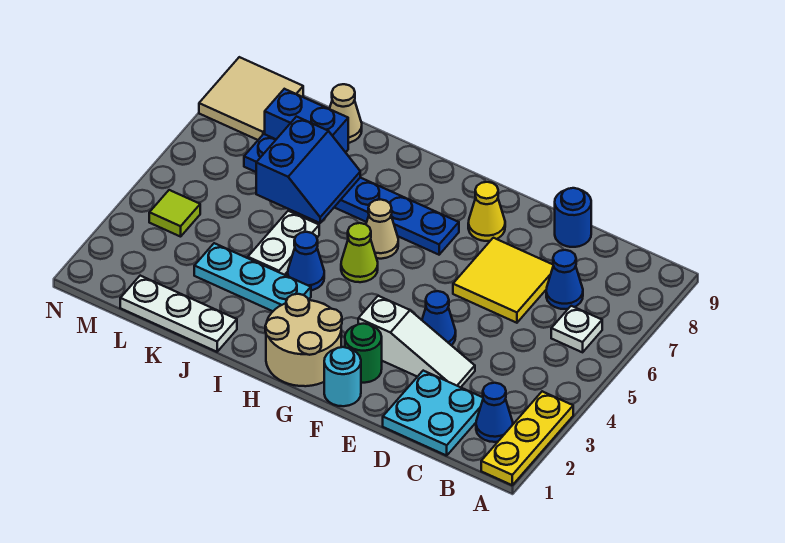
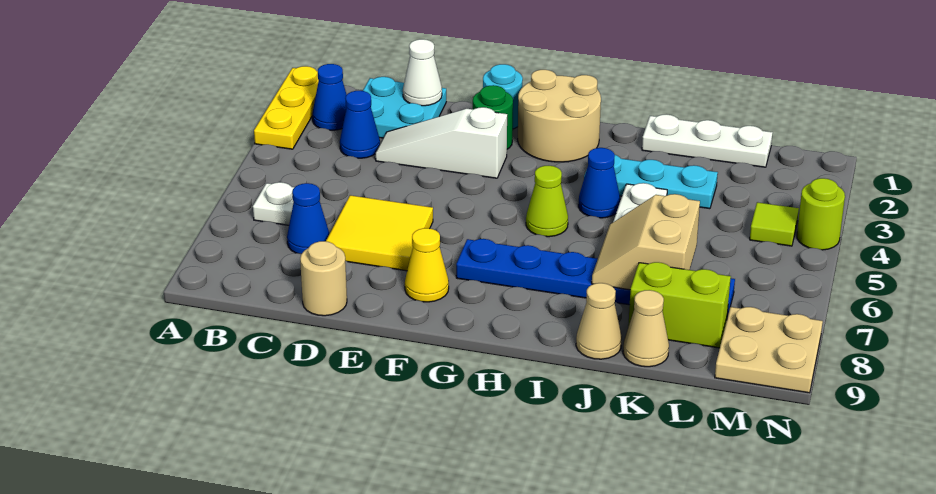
none -> white 1x1 cone [403,39,442,106]
blue 1x1 round brick [555,188,591,247] -> tan 1x1 round brick [300,241,347,316]
blue 1x1 cone [422,291,456,345] -> blue 1x1 cone moved to [340,91,380,158]
tan 1x1 cone [366,199,398,259] -> tan 1x1 cone moved to [576,283,622,359]
blue 2x2 slope [256,117,360,223] -> tan 2x2 slope [592,194,700,290]
blue 1x2 brick [265,89,348,152] -> lime 1x2 brick [628,262,731,348]
tan 2x2 tile [199,57,303,140] -> tan 2x2 plate [715,307,823,393]
none -> lime 1x1 round brick [797,178,845,250]

